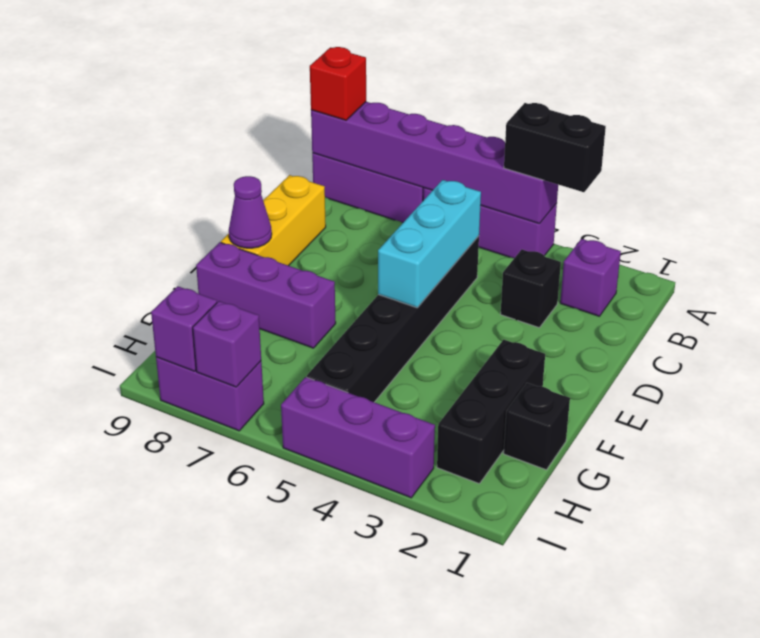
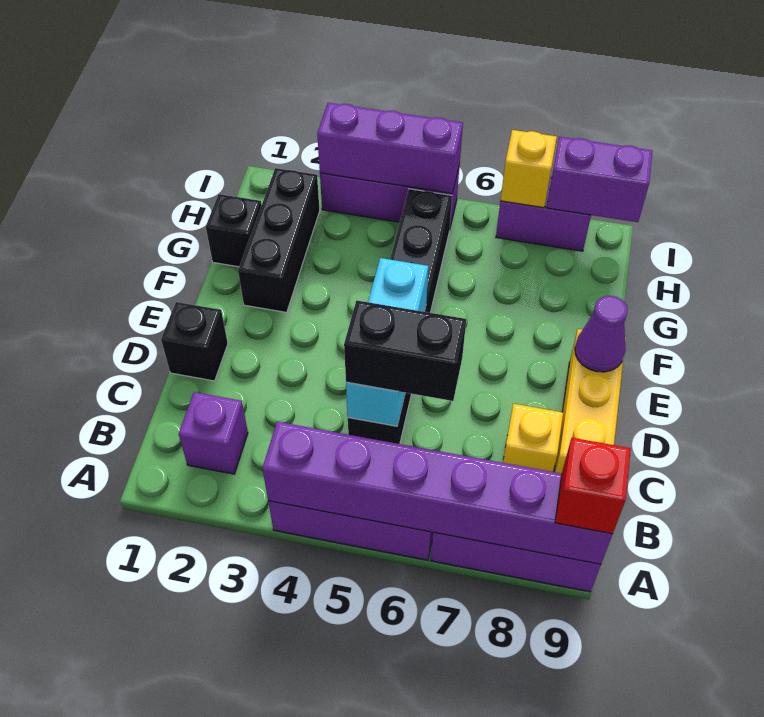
black 1x2 brick [504,103,606,192] -> black 1x2 brick moved to [344,301,466,401]
black 1x1 brick [501,249,561,328] -> black 1x1 brick moved to [161,302,228,381]
none -> yellow 1x1 brick [503,404,563,472]
purple 1x3 brick [196,242,336,348] -> purple 1x3 brick moved to [317,103,463,193]
purple 1x1 brick [193,301,261,387] -> yellow 1x1 brick [500,130,557,208]
purple 1x1 brick [151,286,217,371] -> purple 1x2 brick [547,137,653,222]

